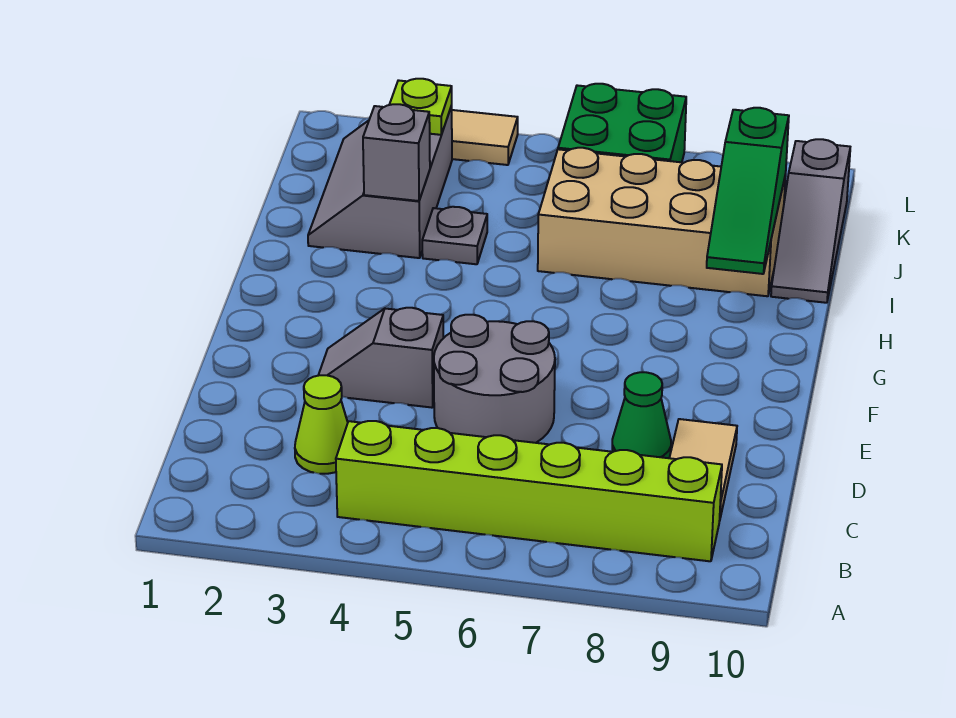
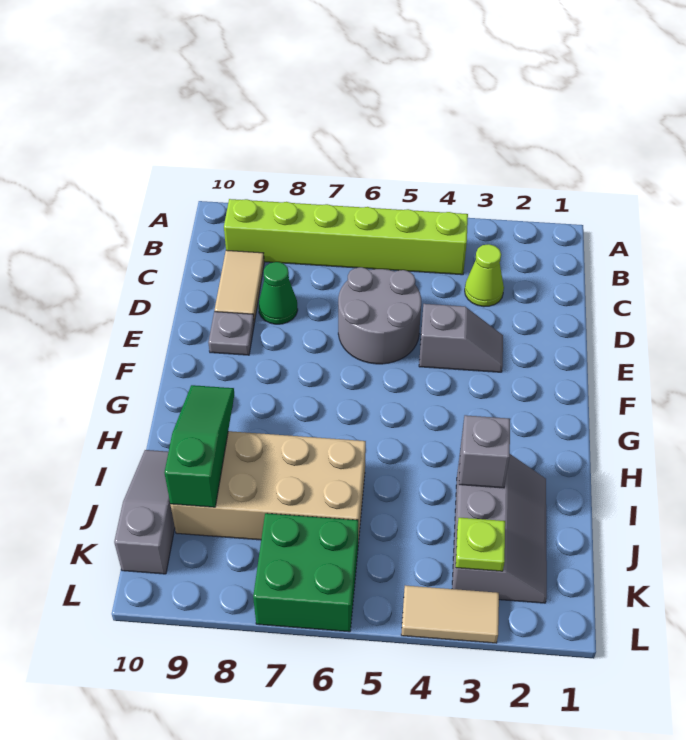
grey 1x1 plate [422,207,487,264] -> grey 1x1 plate moved to [208,312,254,355]

